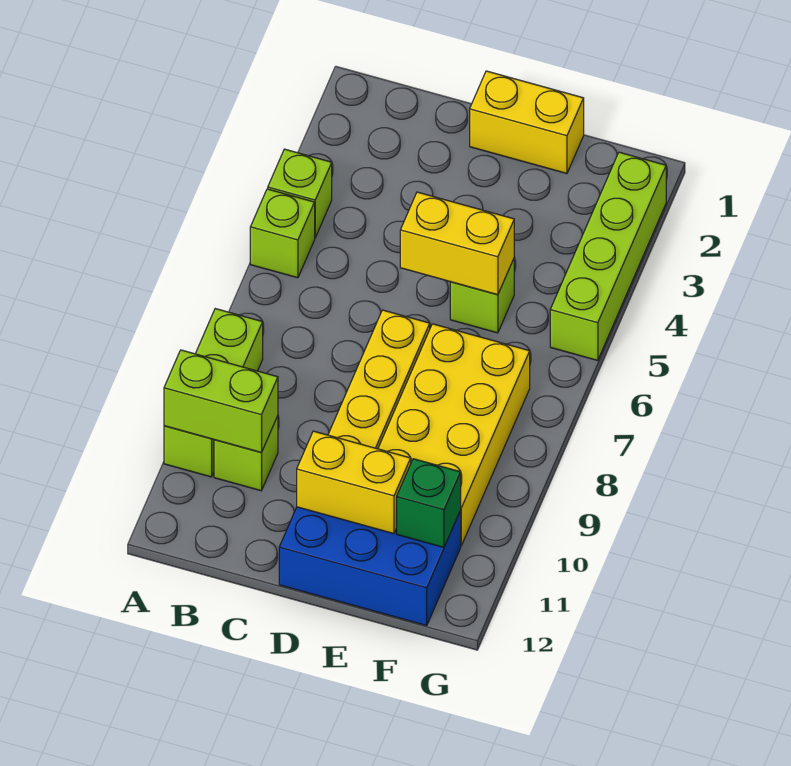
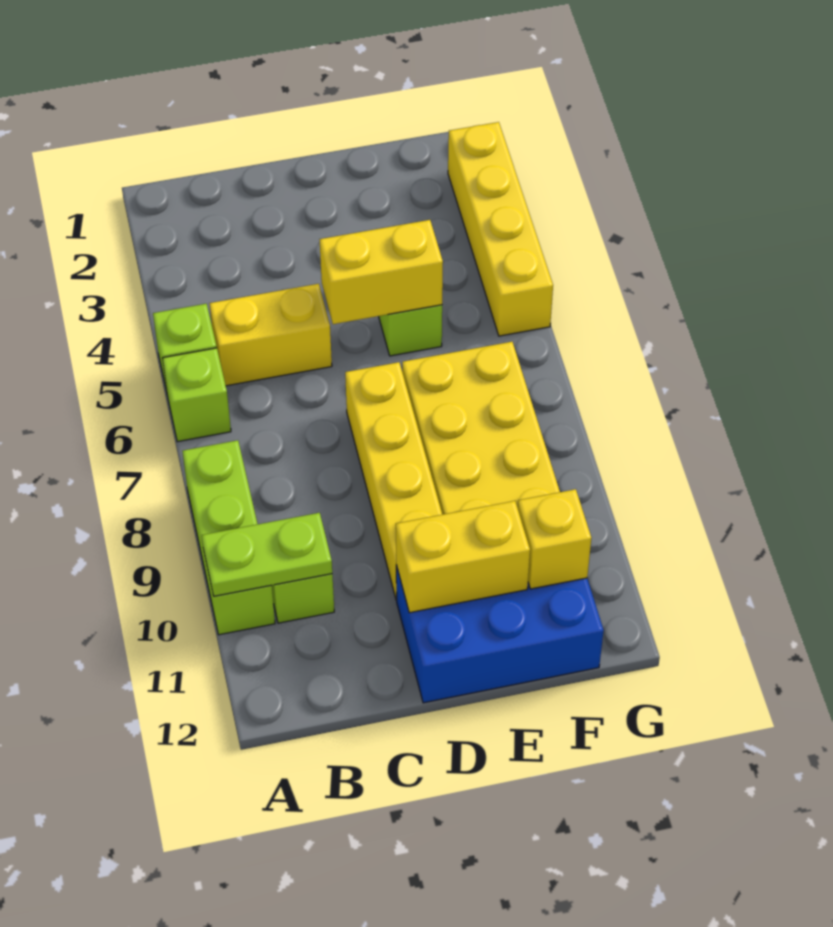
lime 1x1 brick [268,149,332,237] -> lime 1x1 brick moved to [162,348,231,442]
lime 1x2 brick [164,350,278,452] -> lime 1x2 plate [202,513,332,596]
yellow 1x2 brick [470,71,584,174] -> yellow 1x2 brick moved to [209,284,332,386]
green 1x1 brick [397,459,461,547] -> yellow 1x1 brick [518,489,591,589]
lime 1x4 brick [550,152,666,361] -> yellow 1x4 brick [448,122,553,336]

